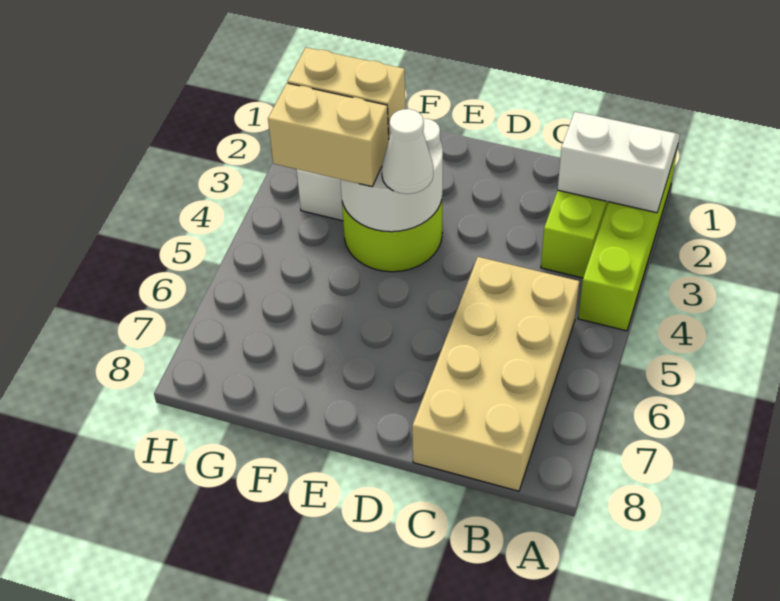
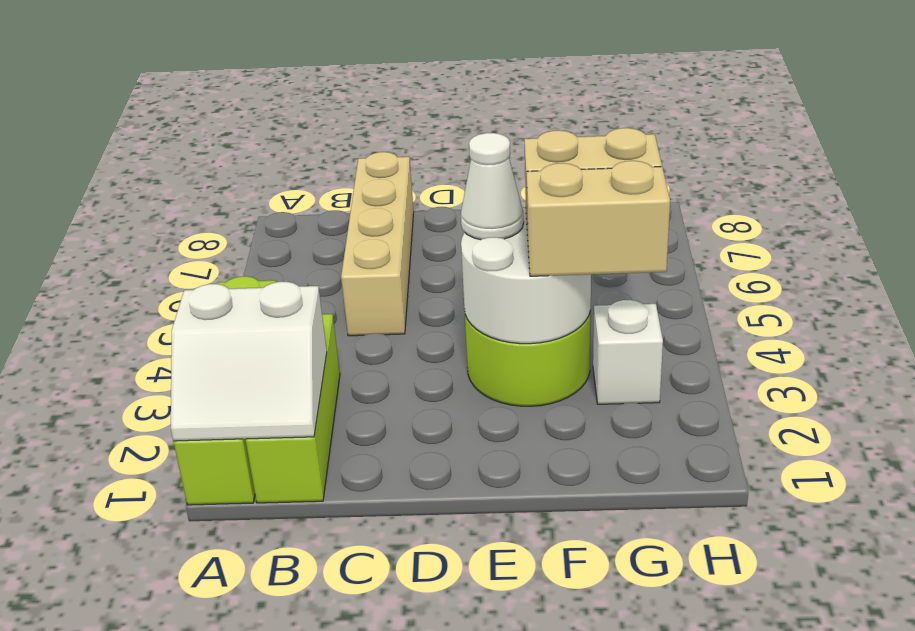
tan 2x4 brick [412,257,579,491] -> tan 1x4 brick [341,152,414,336]

